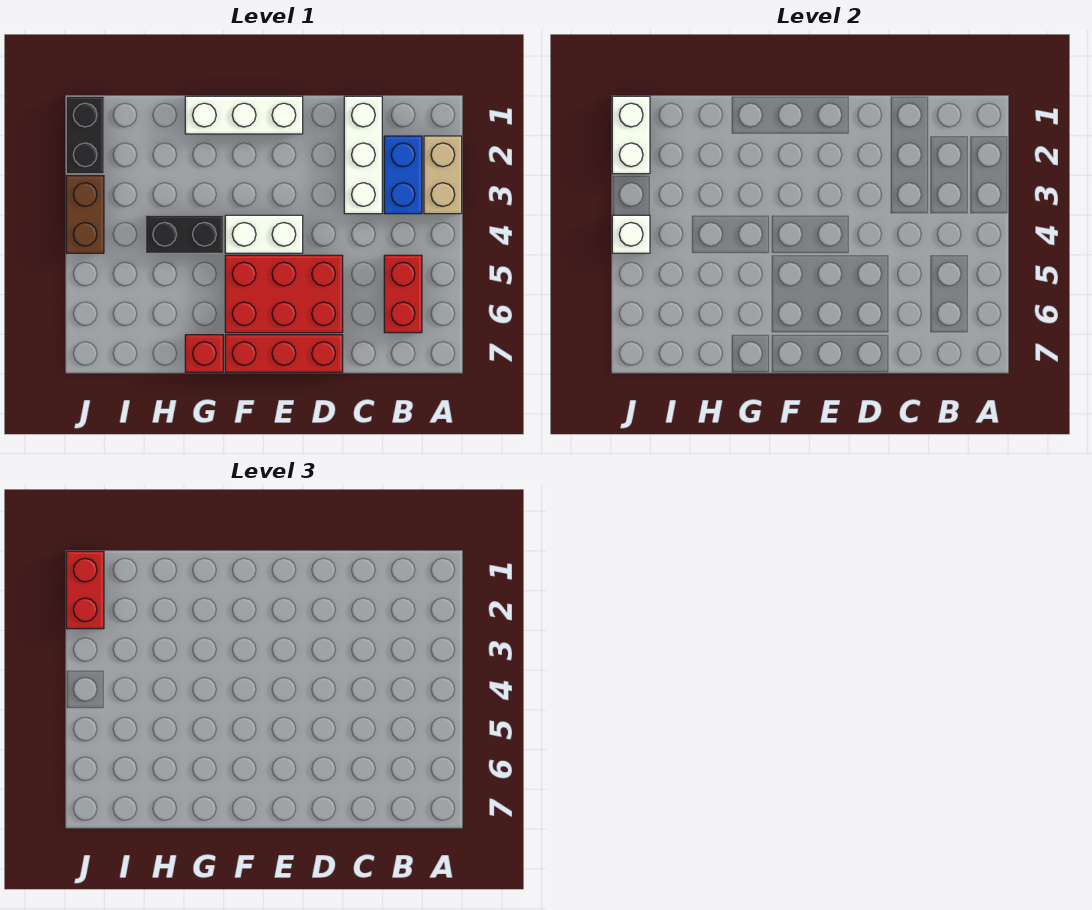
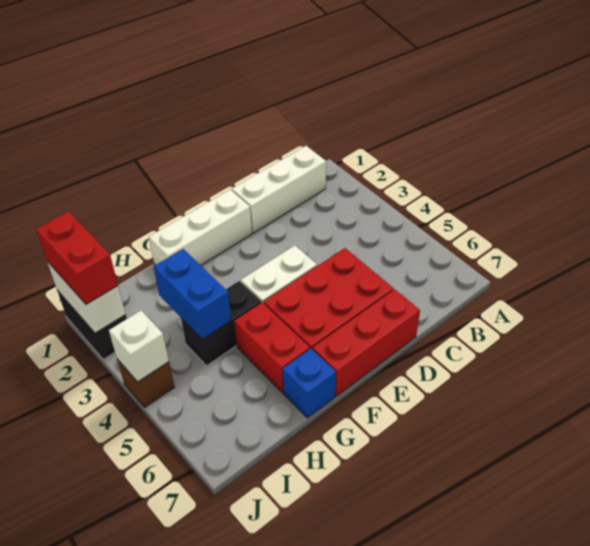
tan 1x2 brick [424,136,462,214] -> none
blue 1x2 brick [384,136,422,214] -> blue 1x2 brick moved to [154,249,231,339]
red 1x2 brick [384,255,422,333] -> red 1x2 brick moved to [234,303,310,393]
white 1x3 brick [344,96,382,214] -> white 1x3 brick turned to [232,146,326,233]
red 1x1 brick [185,335,223,372] -> blue 1x1 brick [283,349,336,418]
brown 1x2 brick [66,176,104,253] -> brown 1x1 brick [117,359,174,407]

